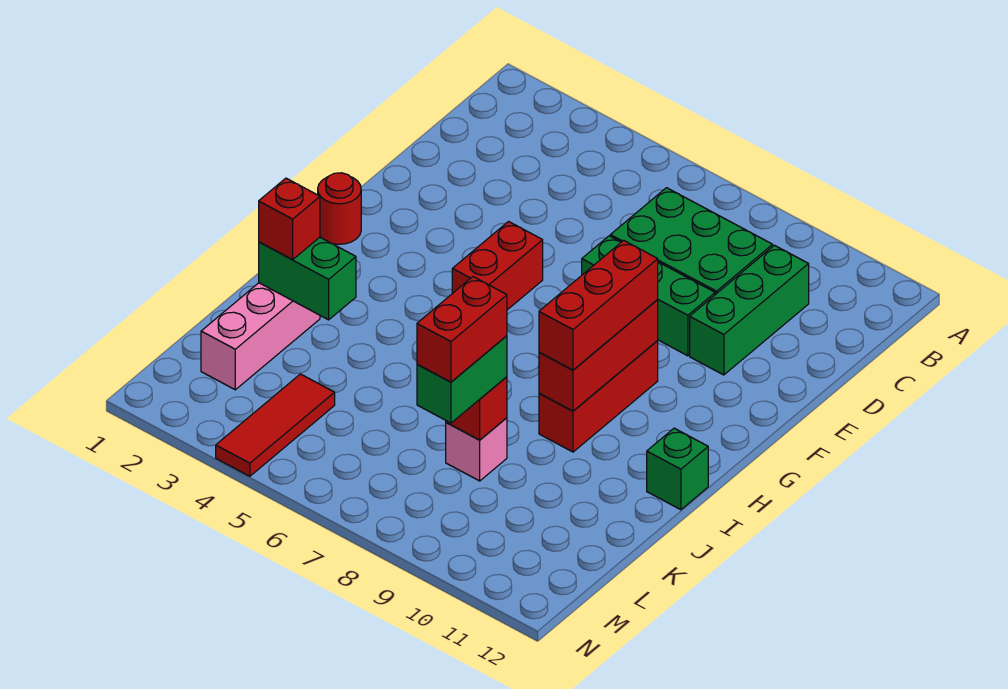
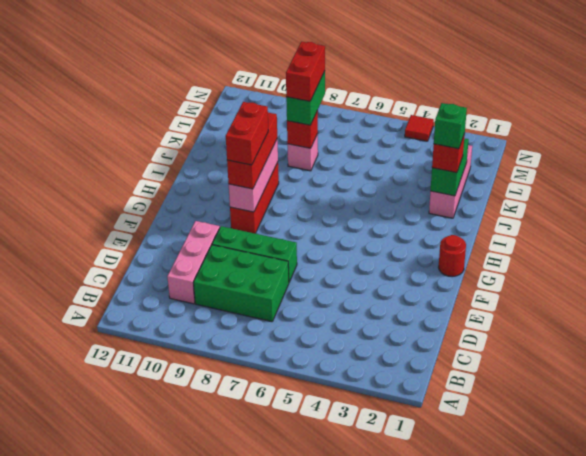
green 1x3 brick [690,245,809,375] -> pink 1x3 brick [167,221,220,304]
red 1x2 brick [452,222,543,310] -> red 1x2 brick moved to [226,102,268,165]
red 1x3 brick [539,299,658,411] -> pink 1x3 brick [229,140,278,212]
green 1x1 brick [647,428,708,510] -> green 1x1 brick moved to [434,103,467,149]
green 1x2 brick [259,237,356,320] -> green 1x2 brick turned to [431,138,469,196]
red 1x3 tile [216,374,335,476] -> red 1x1 tile [405,115,434,141]

